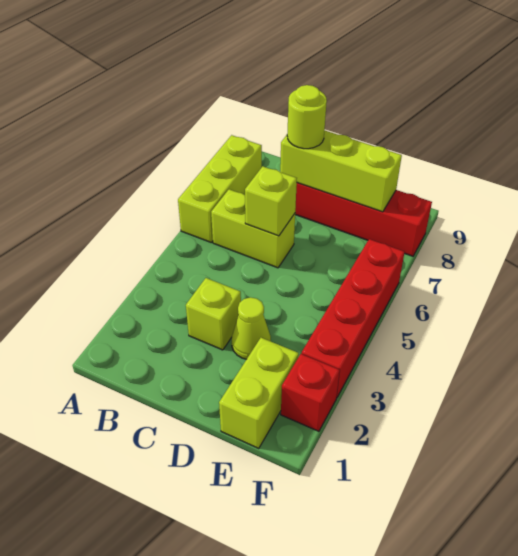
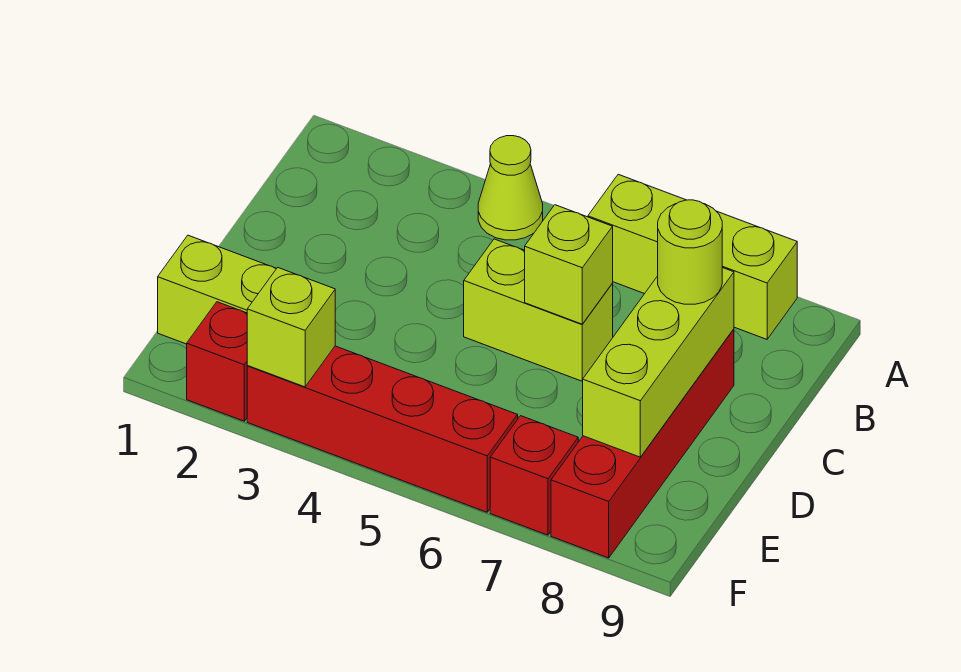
lime 1x2 brick [211,189,295,268] -> lime 1x2 brick turned to [464,239,613,381]
lime 1x1 brick [186,278,241,350] -> lime 1x1 brick moved to [247,267,335,387]
lime 1x1 cone [232,297,271,359] -> lime 1x1 cone moved to [478,136,543,240]
none -> red 1x1 brick [490,416,578,535]

